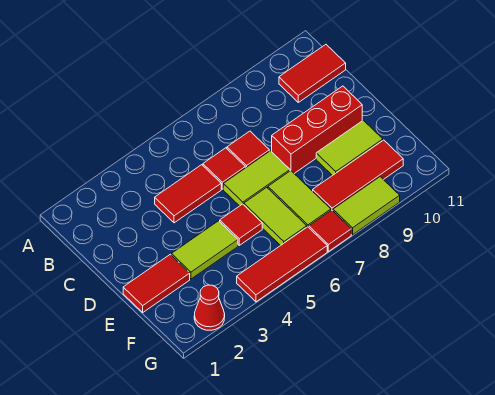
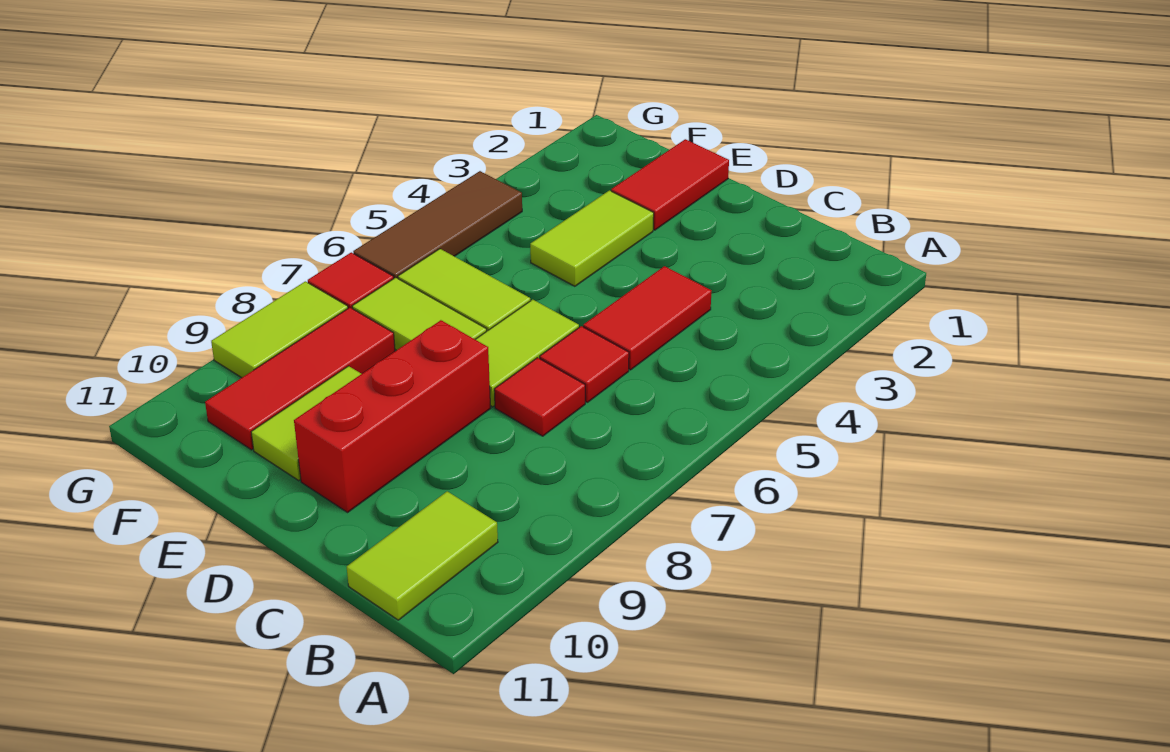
red 1x2 tile [279,45,346,102] -> lime 1x2 tile [347,491,498,620]
red 1x1 tile [220,204,262,245] -> none
red 1x1 cone [194,285,225,330] -> none
red 1x3 tile [237,227,327,302] -> brown 1x3 tile [353,171,522,278]

